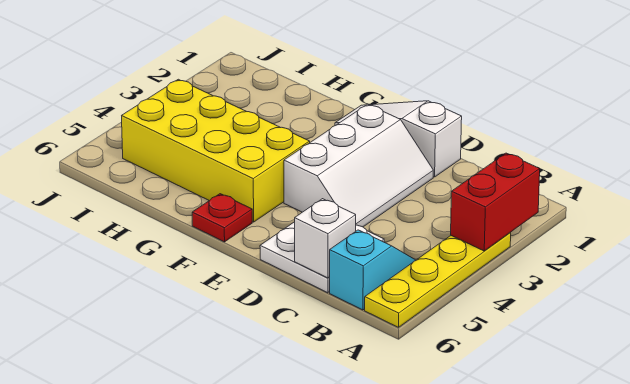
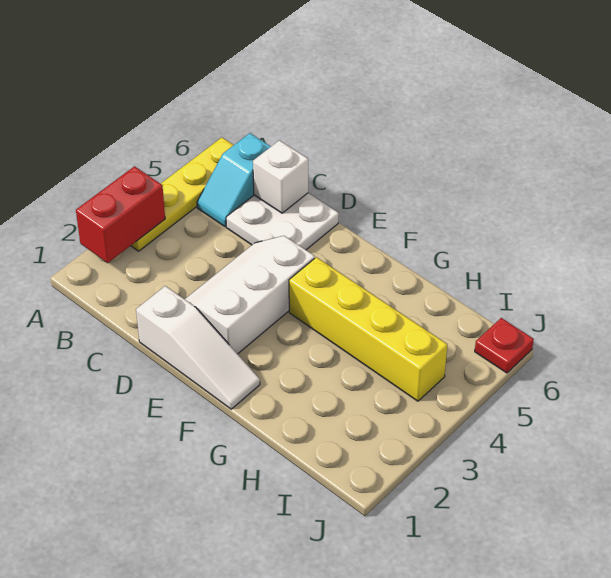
yellow 2x4 brick [122,79,310,222] -> yellow 1x4 brick [289,257,447,401]
red 1x1 plate [192,194,252,242] -> red 1x1 plate moved to [475,318,534,373]

